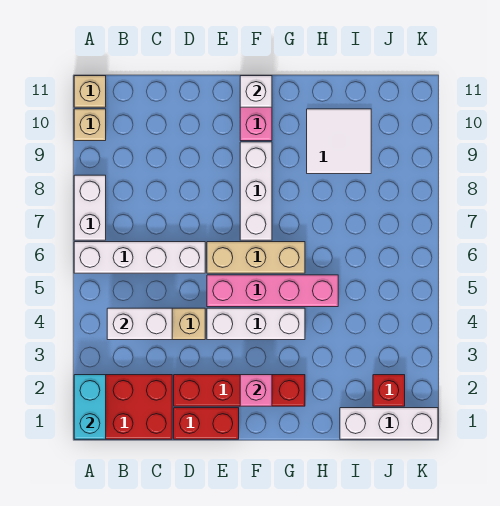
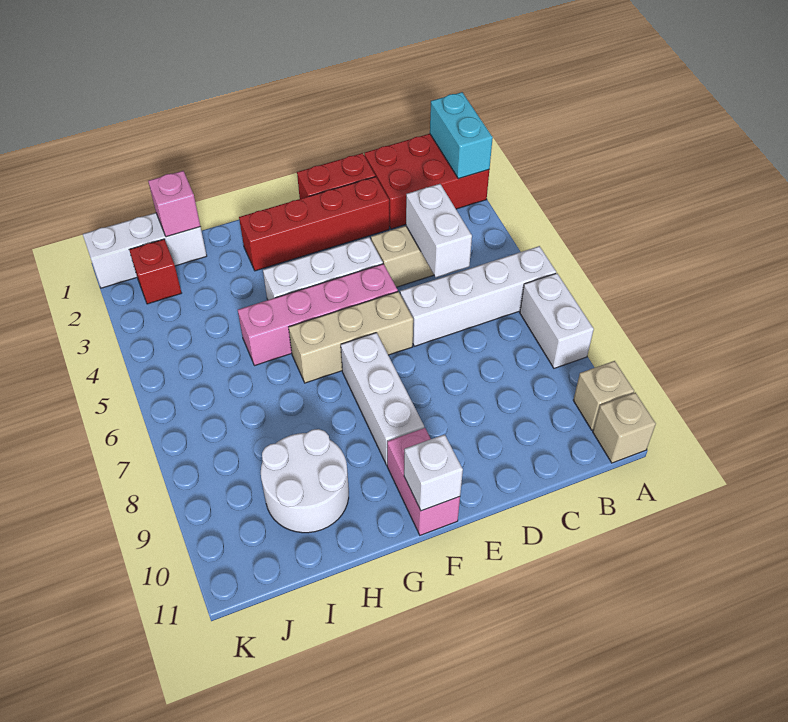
white 1x2 brick [107,308,172,340] -> white 1x2 brick turned to [406,184,472,277]
pink 1x1 brick [240,375,272,406] -> pink 1x1 brick moved to [148,171,200,237]
white 2x2 tile [307,109,371,174] -> white 2x2 round brick [261,429,349,533]

